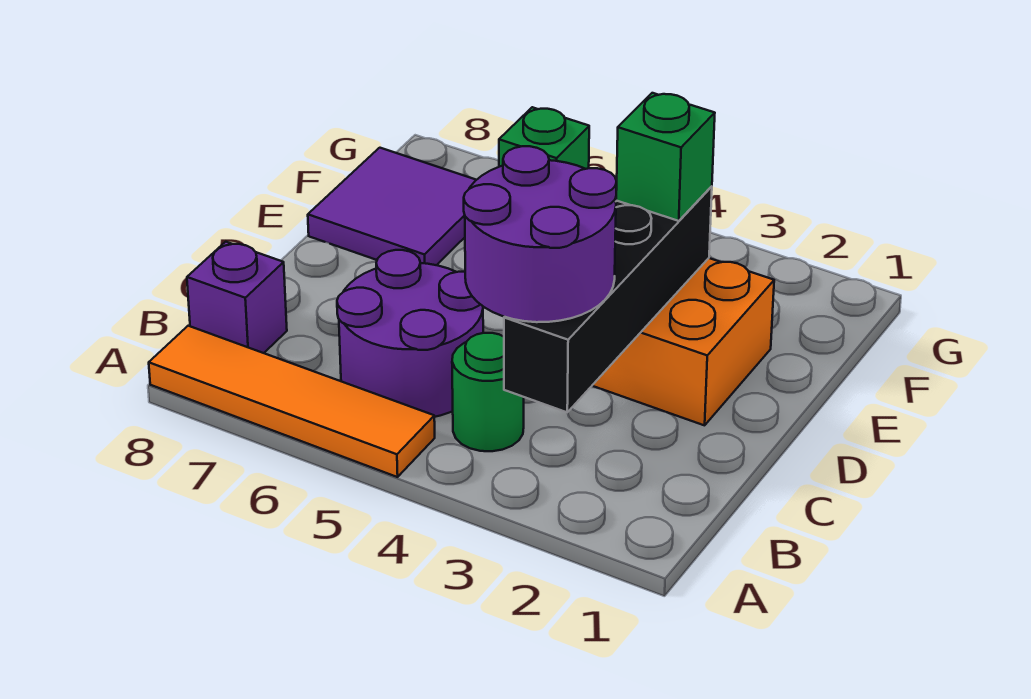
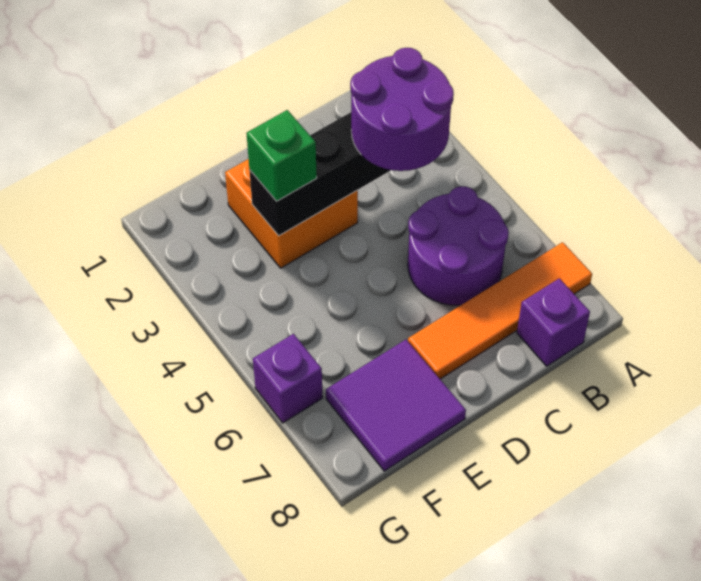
orange 1x4 tile [149,326,435,477] -> orange 1x4 tile turned to [408,242,592,379]
green 1x1 round brick [452,333,524,451] -> none
green 1x1 brick [499,107,589,169] -> purple 1x1 brick [253,334,323,423]

